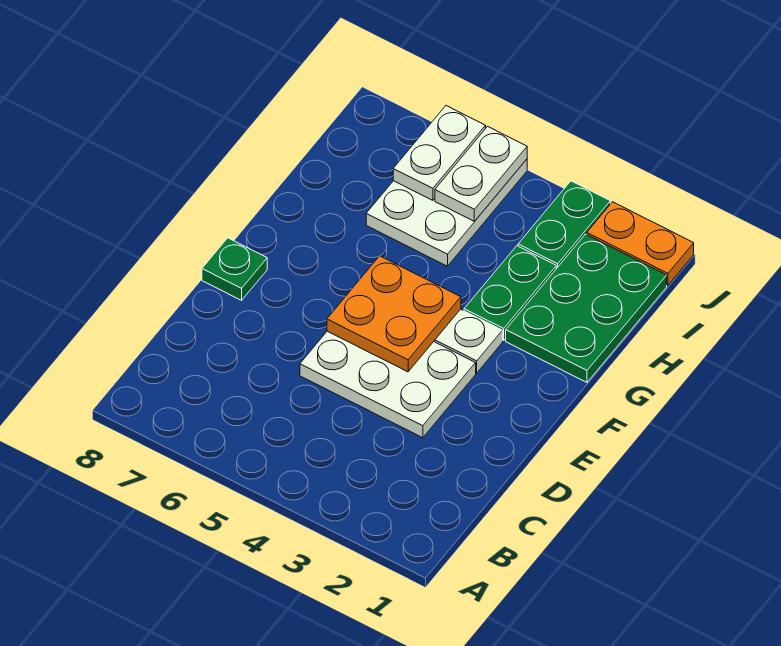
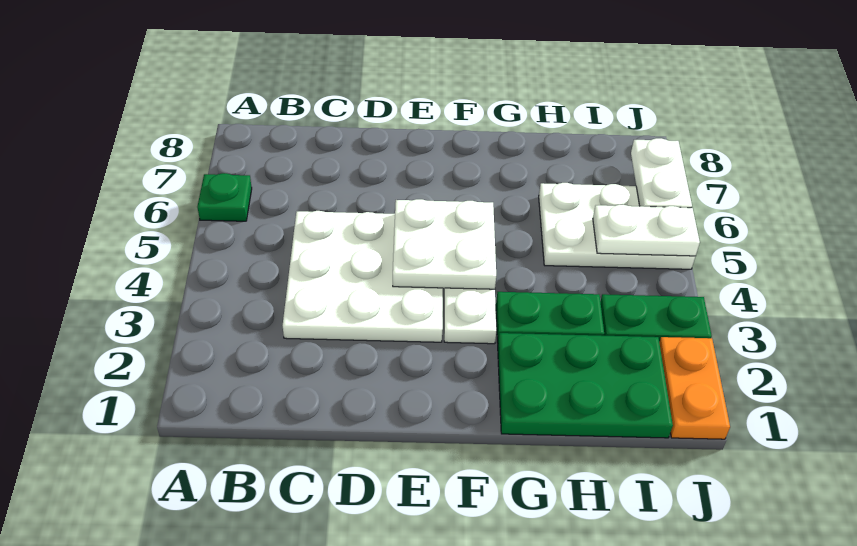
white 2x3 plate [300,331,476,438] -> white 3x3 plate [283,211,443,342]
orange 2x2 plate [327,256,461,372] -> white 2x2 plate [393,199,496,289]
green 1x1 plate [202,238,267,300] -> green 1x1 plate moved to [197,173,252,221]
white 1x2 plate [393,106,486,200] -> white 1x2 plate turned to [631,138,692,208]

